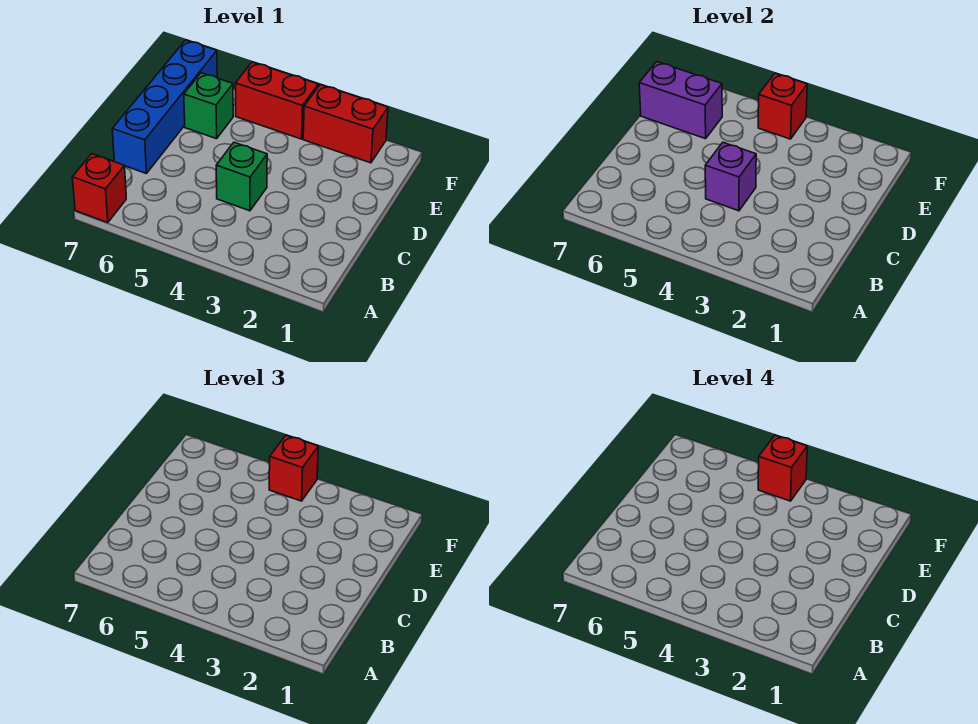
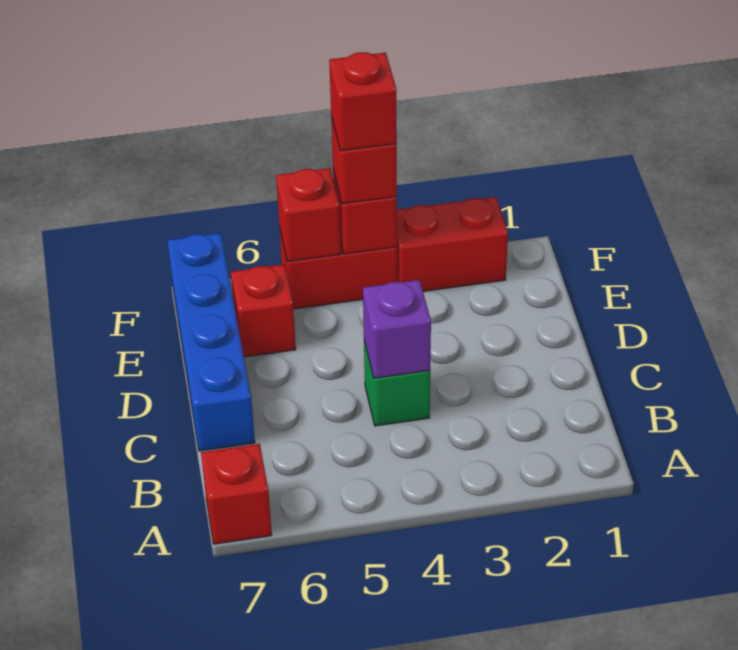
green 1x1 brick [184,73,233,139] -> red 1x1 brick [231,264,296,357]
purple 1x2 brick [639,62,722,139] -> none
none -> red 1x1 brick [276,168,341,261]

